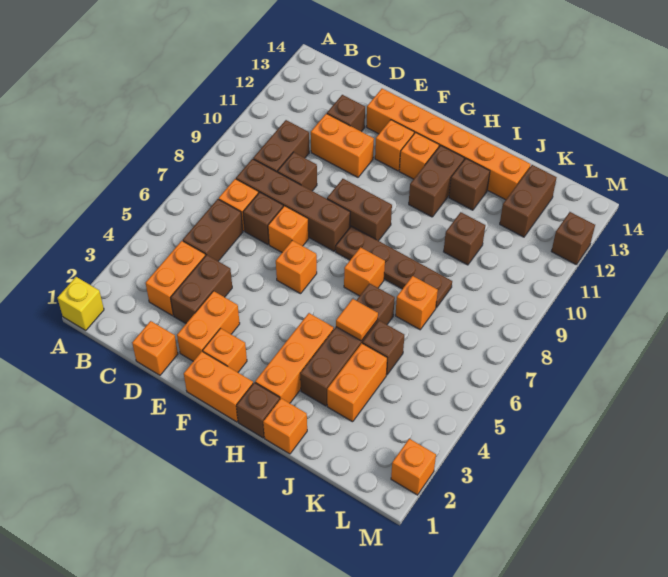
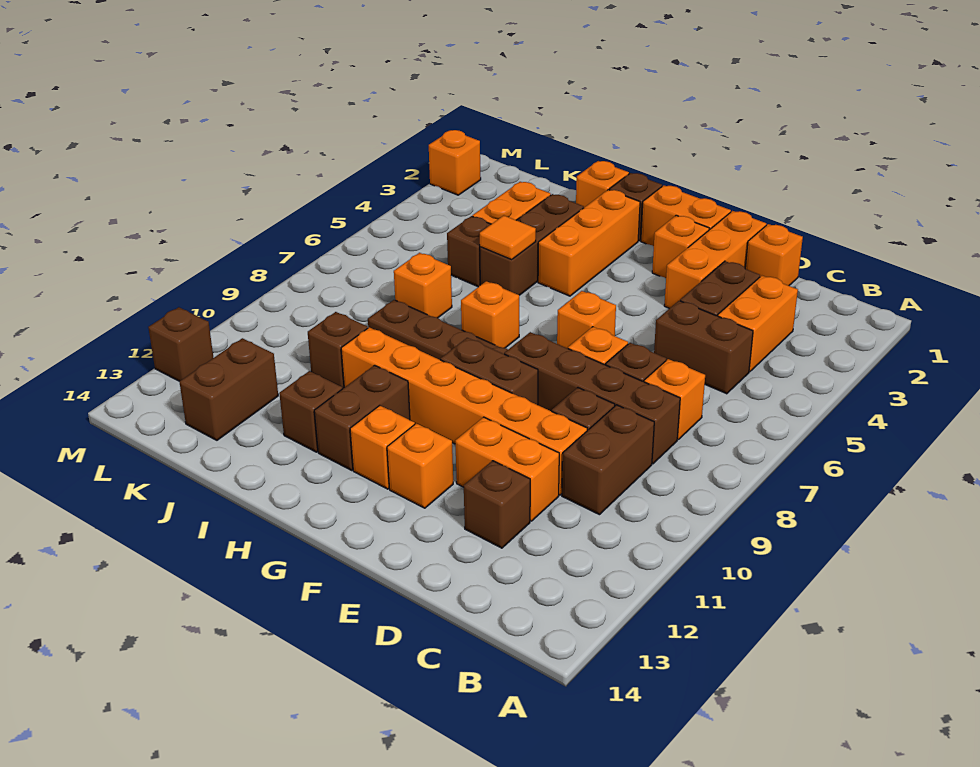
yellow 1x1 brick [57,277,104,330] -> none
brown 1x2 brick [183,199,243,261] -> brown 1x2 brick turned to [654,301,753,394]
orange 1x2 brick [177,291,240,361] -> orange 1x3 brick [664,211,766,309]
orange 1x6 brick [366,89,531,200] -> orange 1x6 brick moved to [341,327,587,495]
brown 1x4 brick [300,283,395,406] -> brown 1x3 brick [480,194,584,295]

